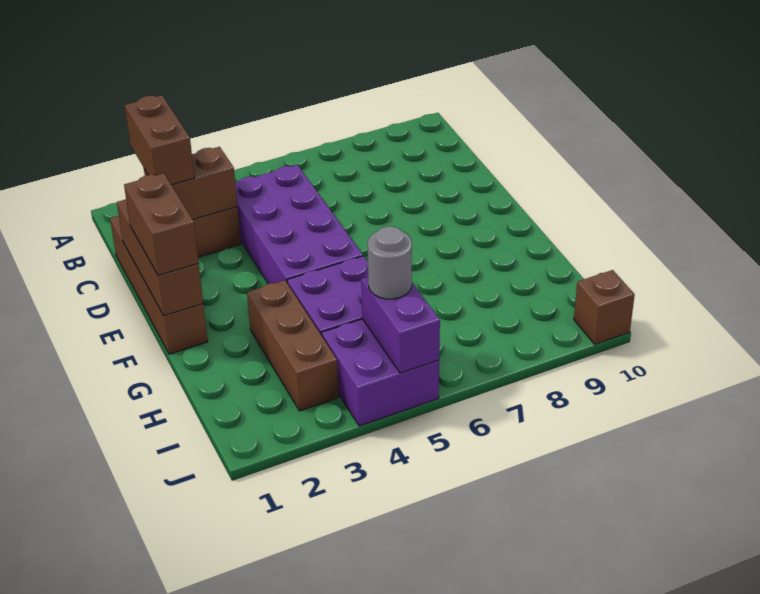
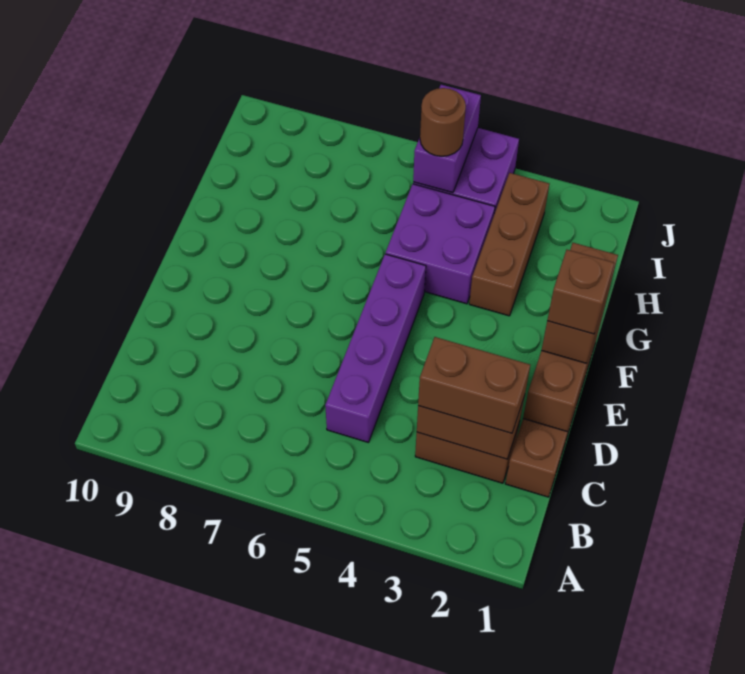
brown 1x2 brick [125,95,194,185] -> brown 1x2 brick turned to [418,337,530,433]
purple 2x4 brick [235,165,363,284] -> purple 1x4 brick [325,254,426,443]
grey 1x1 round brick [368,226,412,299] -> brown 1x1 round brick [420,88,466,156]
brown 1x1 brick [574,270,635,344] -> brown 1x1 brick moved to [547,250,614,334]

